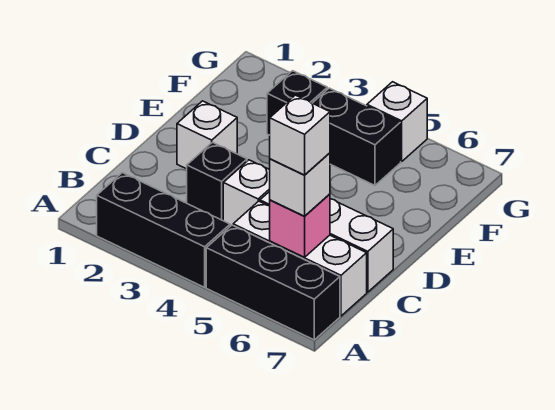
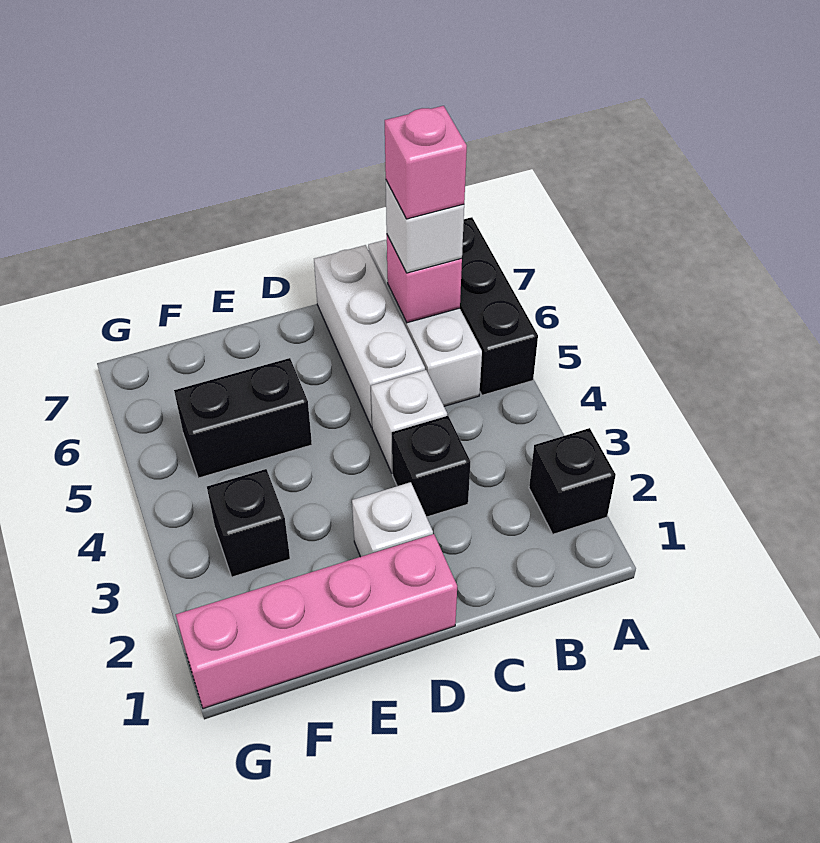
black 1x3 brick [97,173,230,287] -> black 1x1 brick [529,428,616,534]
white 1x1 brick [270,95,330,175] -> pink 1x1 brick [385,106,467,219]
none -> pink 1x4 brick [176,534,457,709]
black 1x2 brick [313,88,401,185] -> black 1x2 brick turned to [174,358,312,478]
white 1x1 brick [367,82,427,161] -> none

